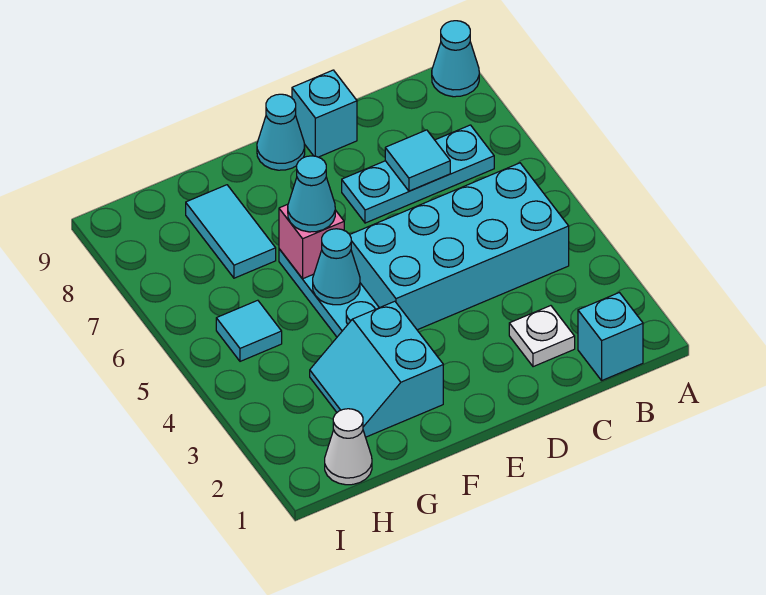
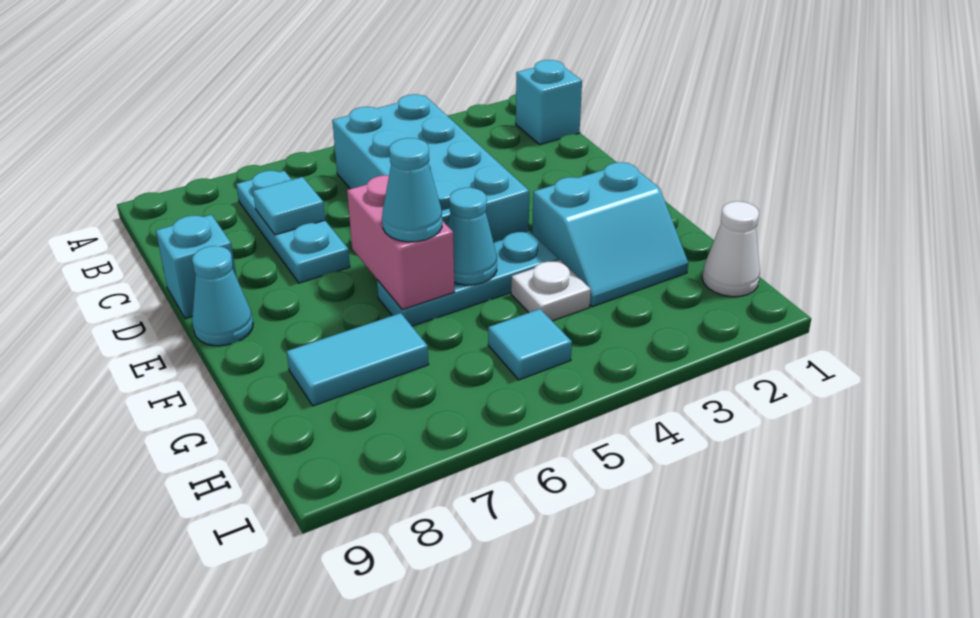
cyan 1x1 cone [432,21,479,97] -> none
white 1x1 plate [509,306,575,367] -> white 1x1 plate moved to [511,260,591,321]
pink 1x1 brick [279,204,344,279] -> pink 1x2 brick [347,175,455,310]

